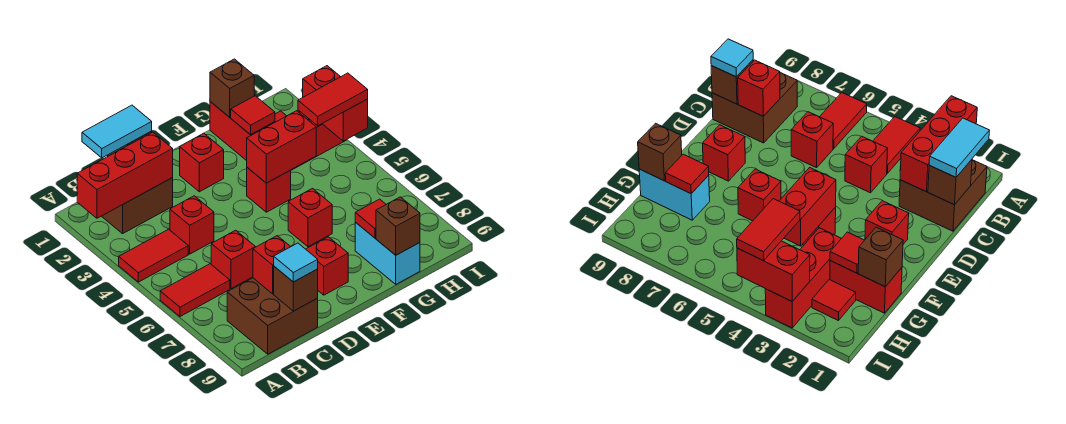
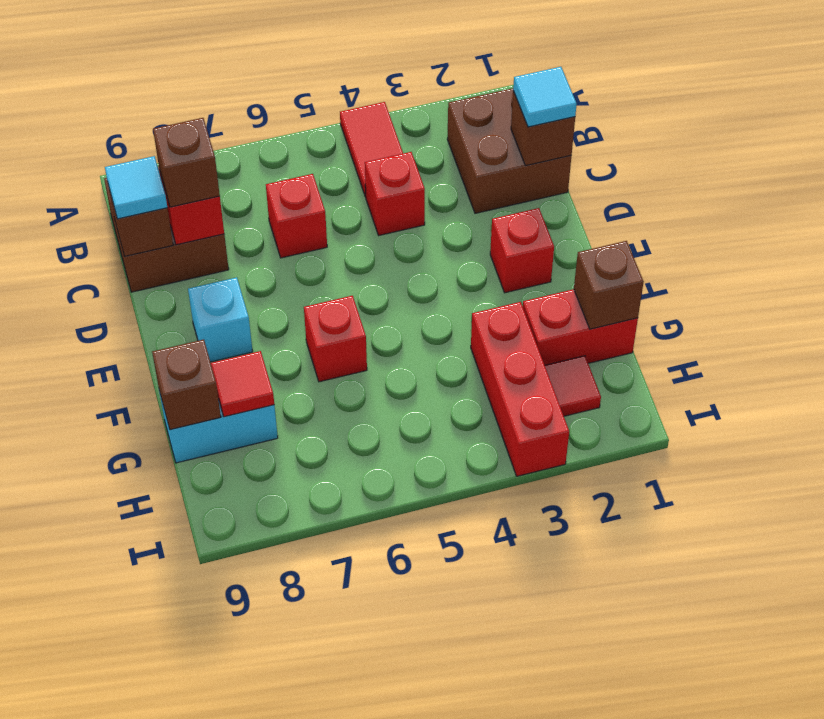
red 1x3 brick [77,132,173,218] -> none
red 1x2 tile [160,264,230,316] -> none
cyan 1x2 tile [82,105,152,158] -> cyan 1x1 tile [513,67,577,127]
none -> brown 1x1 brick [153,118,220,207]
red 1x1 brick [306,237,348,295] -> cyan 1x1 brick [188,277,253,362]
red 1x1 brick [247,168,291,212] -> none
red 1x2 brick [247,111,316,183] -> none
red 1x1 tile [231,96,275,135] -> none
red 1x2 tile [298,73,368,126] -> none
red 1x2 brick [303,66,368,141] -> none

